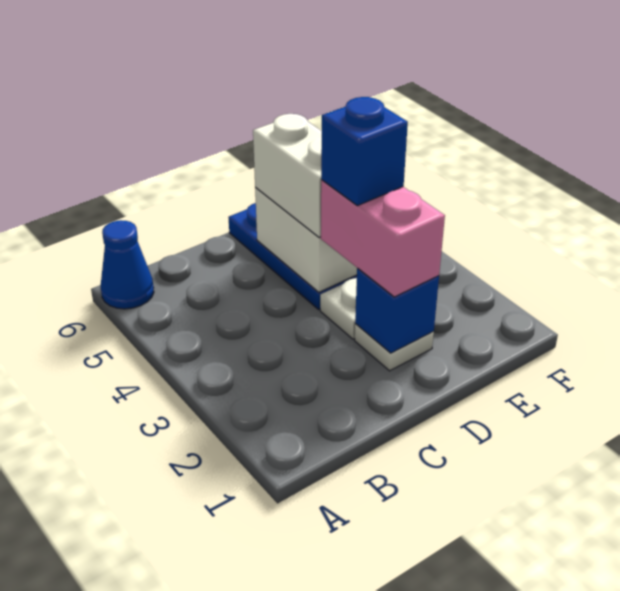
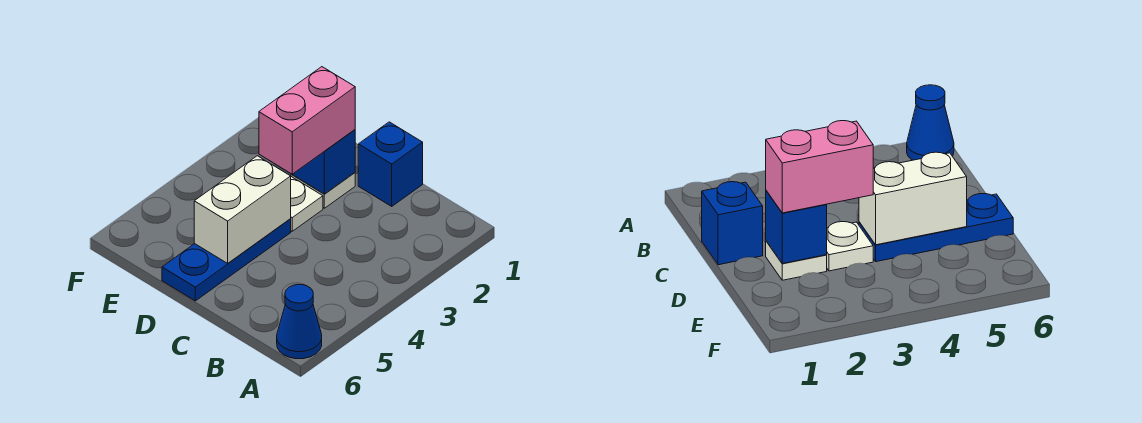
blue 1x1 brick [321,97,408,206] -> blue 1x1 brick moved to [358,122,423,206]
white 1x2 brick [253,114,322,238] -> none

